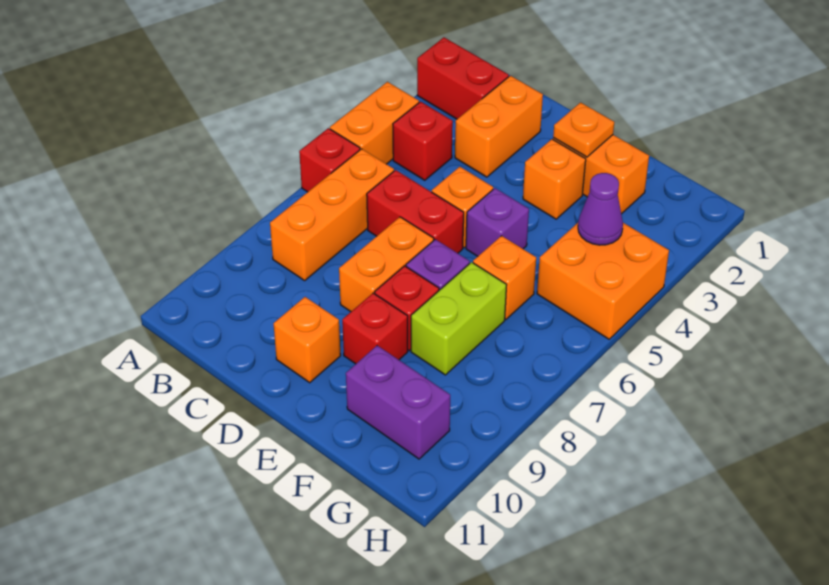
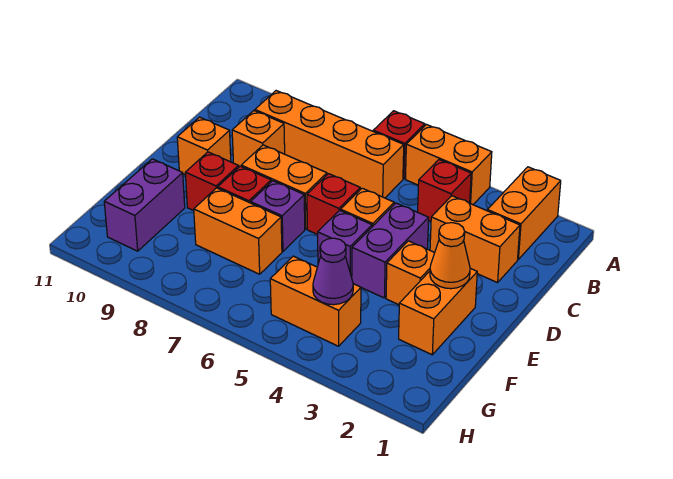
red 1x2 brick [417,37,509,119] -> orange 1x2 brick [487,167,561,259]
orange 1x3 brick [270,149,394,281] -> orange 1x4 brick [255,91,404,198]
red 1x2 brick [367,170,464,253] -> red 1x1 brick [307,174,360,235]
none -> purple 1x2 brick [352,203,429,298]
orange 1x1 plate [553,103,614,157] -> orange 1x1 cone [430,223,470,289]
orange 1x1 brick [473,236,536,319] -> orange 1x1 brick moved to [232,111,285,167]
lime 1x2 brick [411,262,506,375] -> orange 1x2 brick [194,188,282,274]
orange 2x2 brick [537,223,669,339] -> orange 1x2 brick [270,256,361,346]

